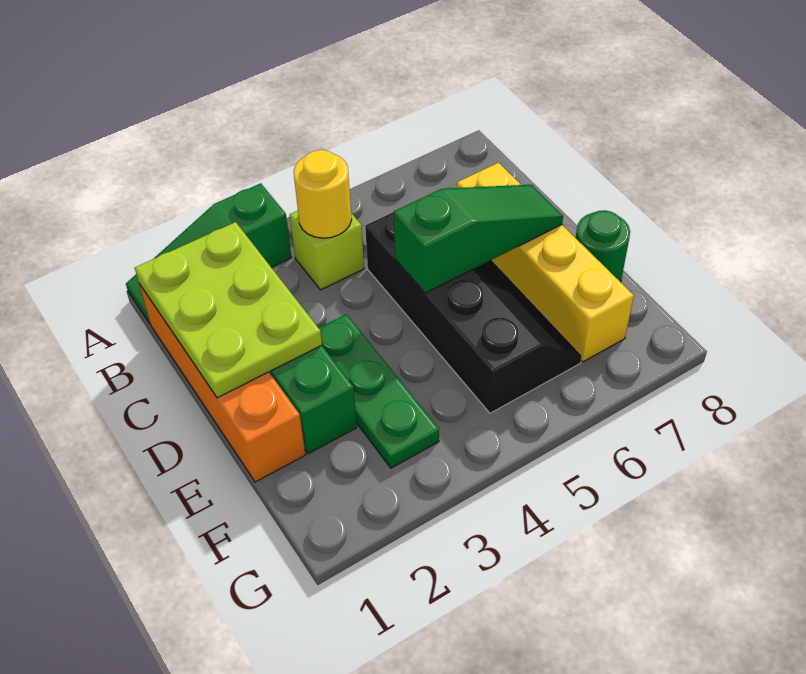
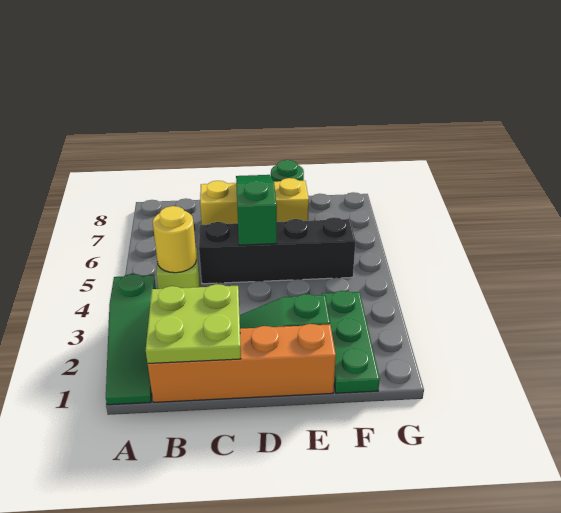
lime 2x3 plate [135,222,322,398] -> lime 2x2 plate [146,284,241,364]
yellow 1x4 brick [457,163,634,362] -> yellow 1x3 brick [200,178,309,225]
green 1x3 plate [319,314,439,468] -> green 1x3 plate turned to [322,291,380,393]

